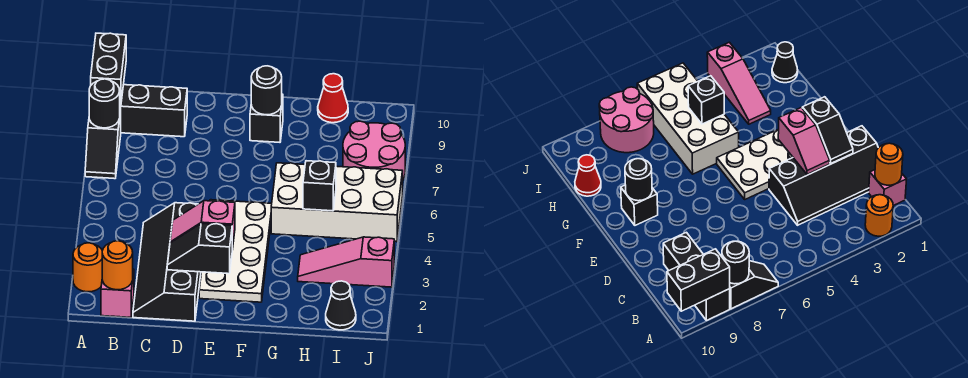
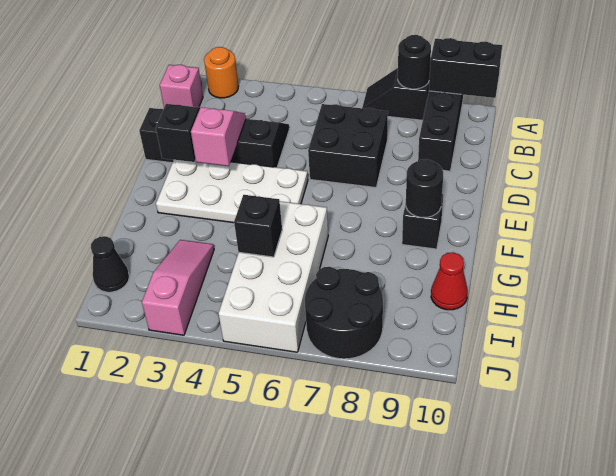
orange 1x1 round brick [102,241,133,290] -> none
none -> black 2x2 brick [308,104,388,188]
pink 2x2 round brick [343,121,405,179] -> black 2x2 round brick [305,267,383,359]

